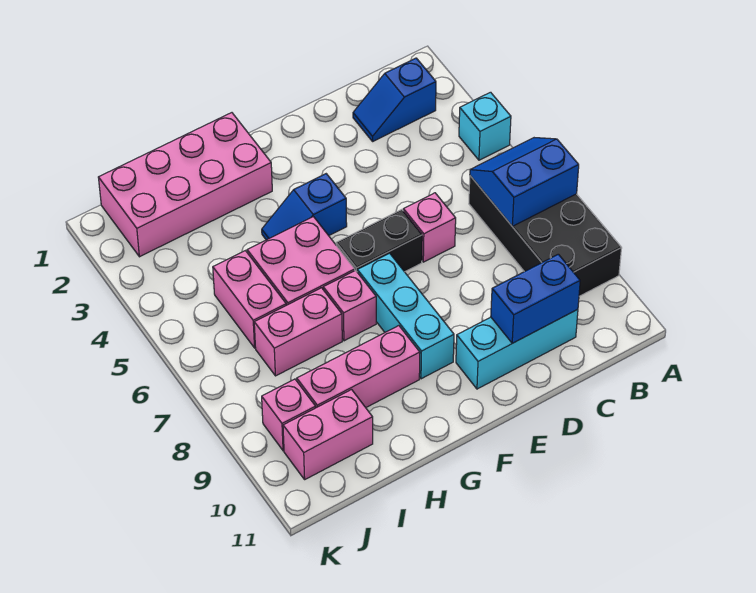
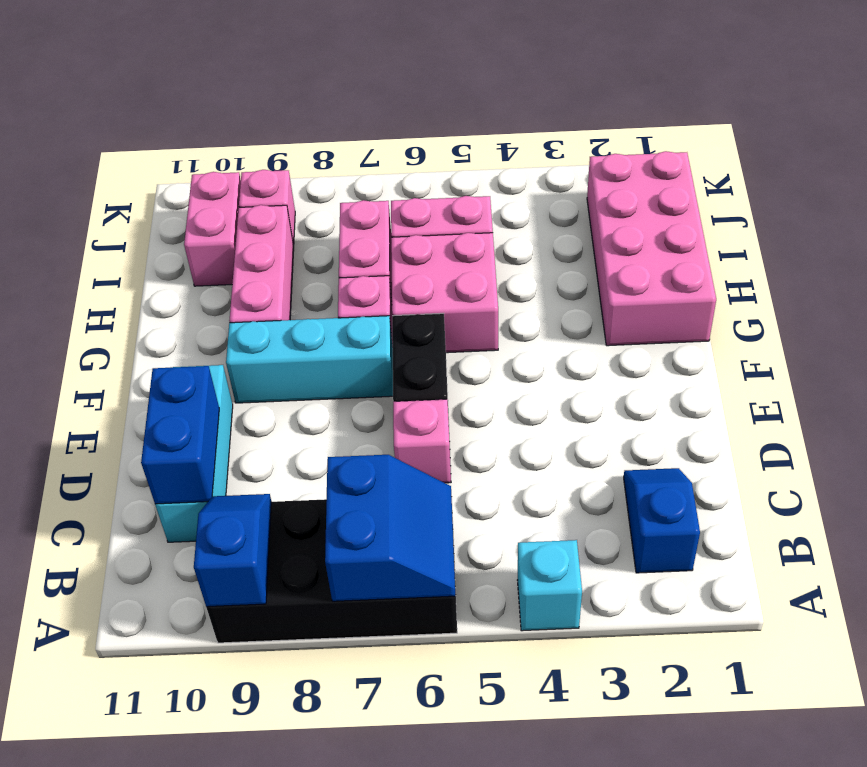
blue 1x2 slope [262,174,347,240] -> blue 1x2 slope moved to [194,494,271,607]

